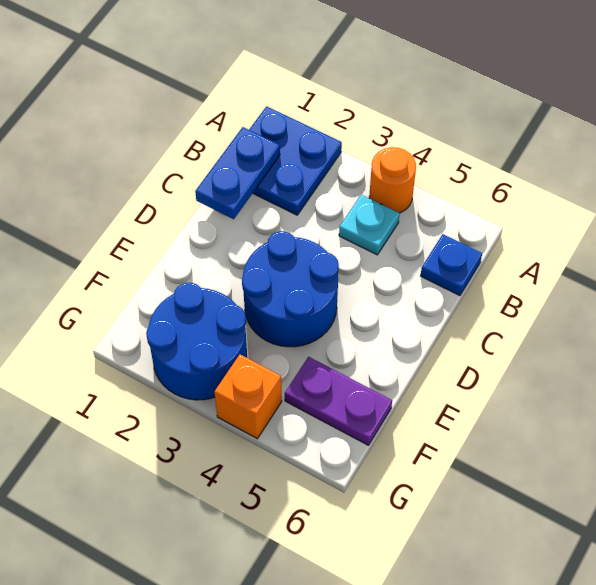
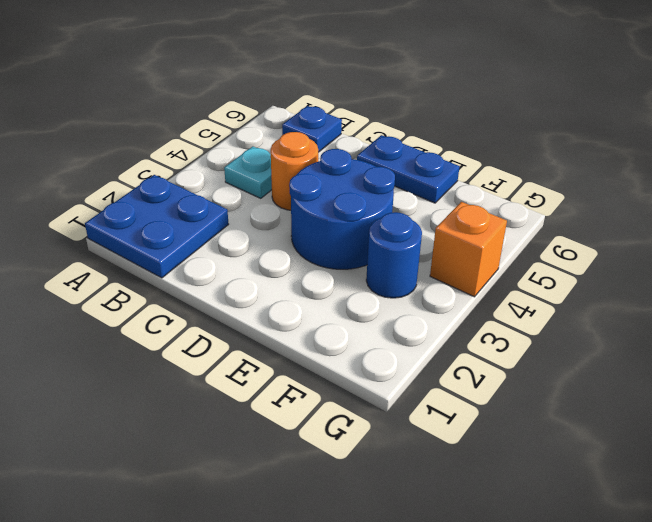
orange 1x1 round brick [369,147,416,213] -> orange 1x1 round brick moved to [271,132,318,210]
blue 1x2 plate [195,127,280,219] -> blue 1x2 plate moved to [357,135,460,203]
blue 2x2 round brick [146,283,247,400] -> blue 1x1 round brick [366,212,422,298]
purple 1x2 plate [285,357,392,445] -> none

